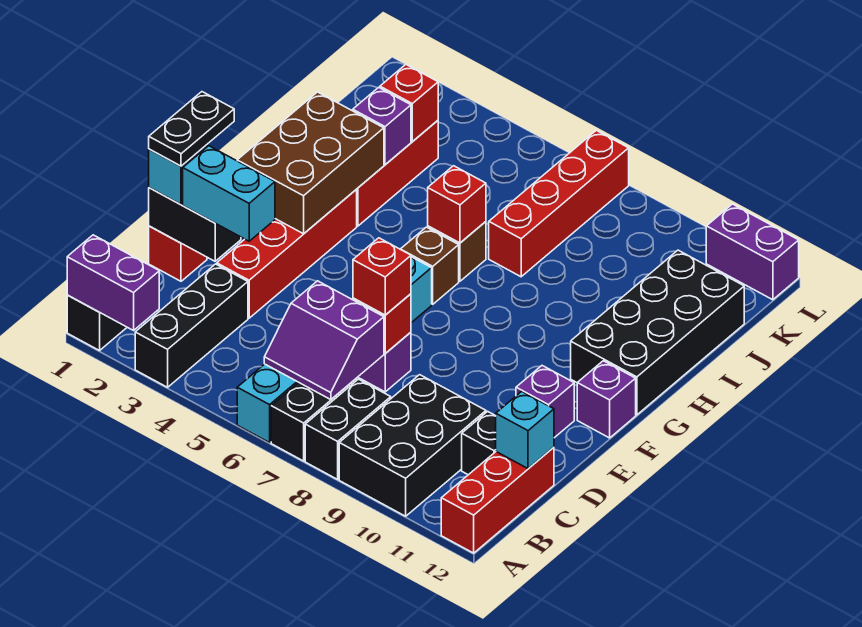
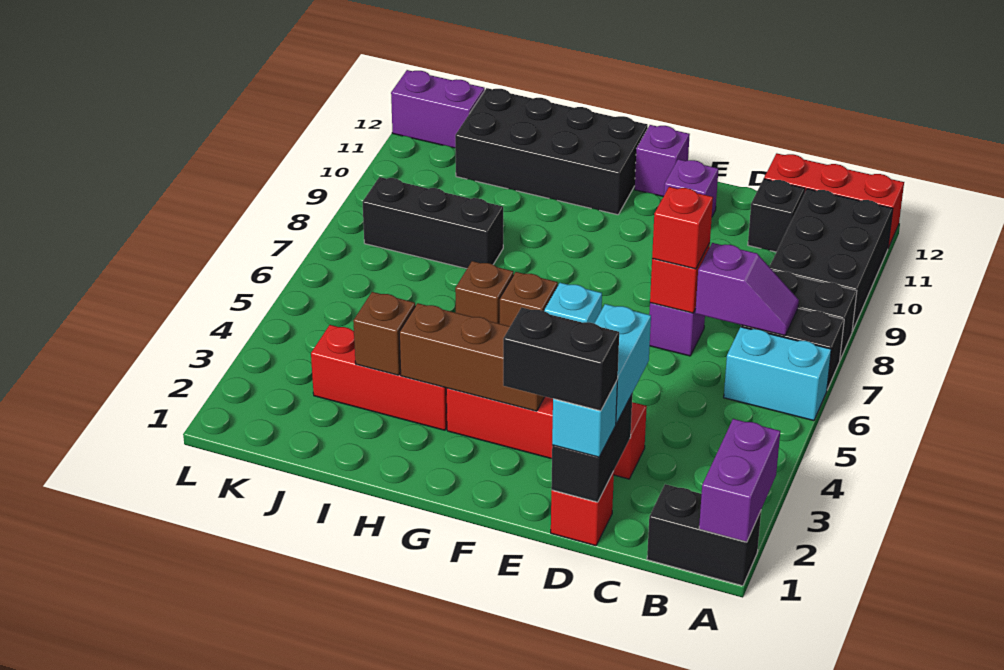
black 1x3 brick [135,264,248,387] -> black 1x3 brick moved to [363,177,503,269]
black 2x3 brick [339,375,486,516] -> black 2x3 brick turned to [770,189,893,331]
purple 2x2 slope [264,281,384,400] -> purple 1x2 slope [695,243,799,336]
cyan 1x1 brick [496,391,554,469] -> none
black 1x2 plate [149,92,234,166] -> black 1x2 brick [503,307,619,411]
brown 2x3 brick [237,92,384,234] -> brown 1x3 brick [399,303,545,411]
red 1x1 brick [428,166,486,243] -> none
purple 1x1 brick [353,87,411,165] -> brown 1x1 brick [353,292,415,375]
red 1x4 brick [489,130,629,277] -> none
red 1x1 brick [380,65,438,142] -> none
purple 1x2 brick [706,204,799,300] -> purple 1x2 brick turned to [391,70,485,148]

